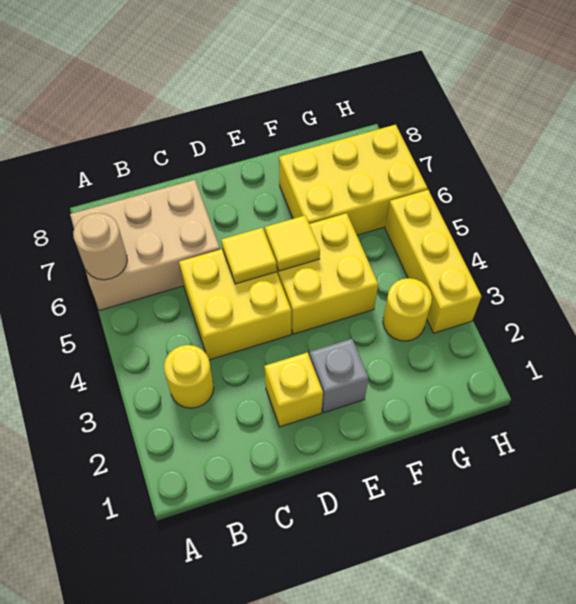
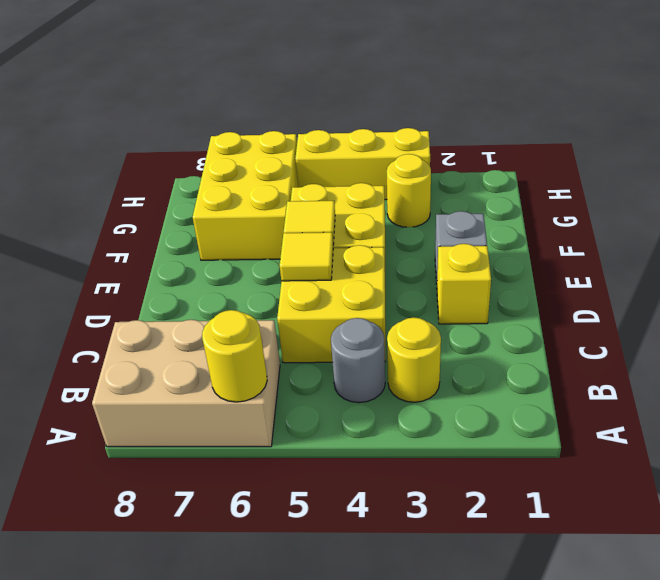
tan 2x3 brick [70,180,220,310] -> tan 2x3 brick turned to [92,320,280,447]
tan 1x1 round brick [73,213,127,280] -> yellow 1x1 round brick [202,310,267,402]
none -> grey 1x1 round brick [331,318,385,403]

